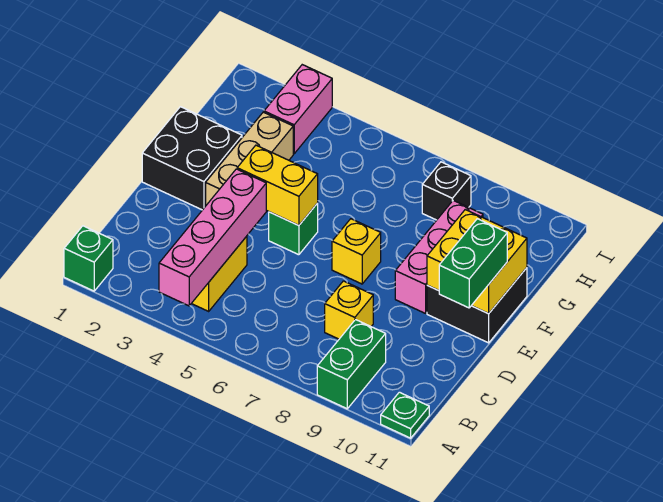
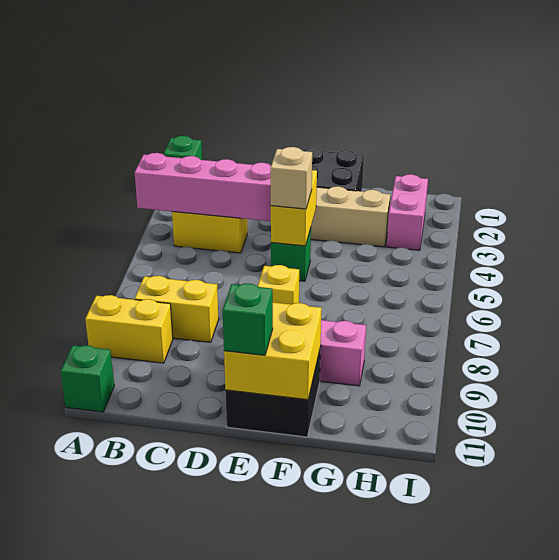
green 1x2 brick [317,320,386,409] -> yellow 1x2 brick [85,295,173,363]
green 1x1 plate [381,392,429,438] -> green 1x1 brick [61,345,114,412]
yellow 1x1 brick [325,281,373,339] -> yellow 1x2 brick [135,276,219,342]
green 1x2 brick [439,219,507,308] -> green 1x1 brick [223,284,273,355]
none -> tan 1x1 brick [271,147,312,209]
pink 1x2 brick [264,65,332,154] -> pink 1x2 brick turned to [387,174,428,250]
black 1x1 brick [422,162,471,220] -> none

